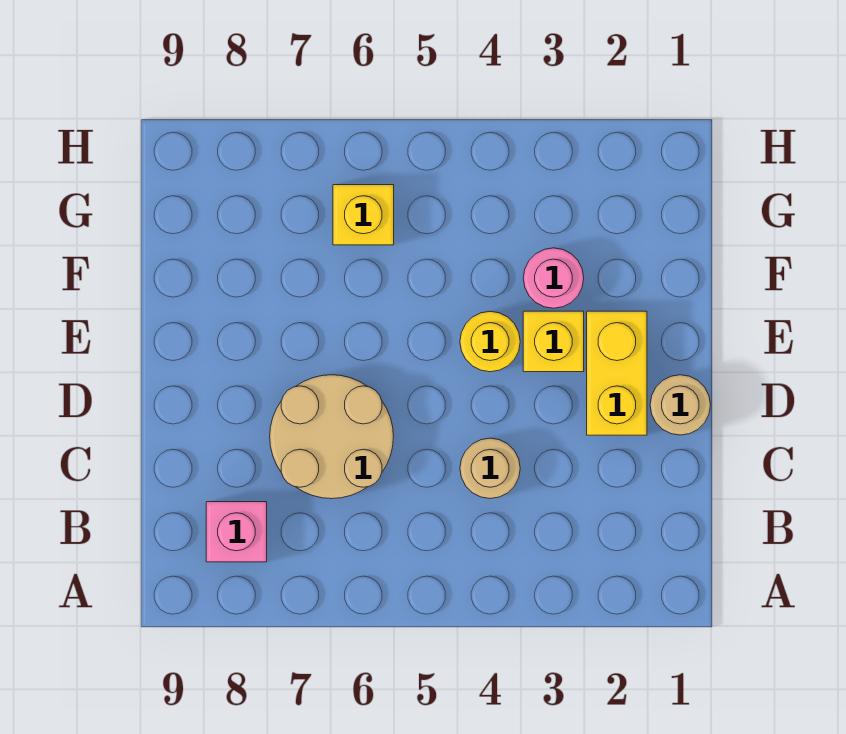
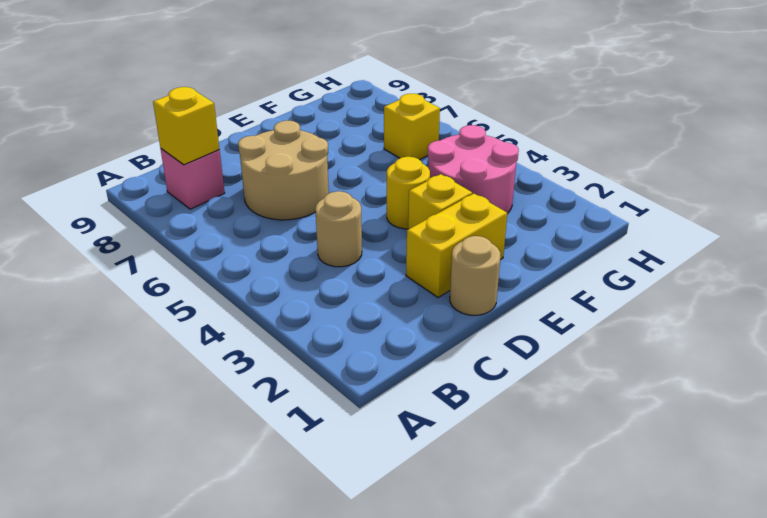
none -> yellow 1x1 brick [153,87,219,165]
pink 1x1 round brick [523,248,584,308] -> pink 2x2 round brick [428,125,519,214]

